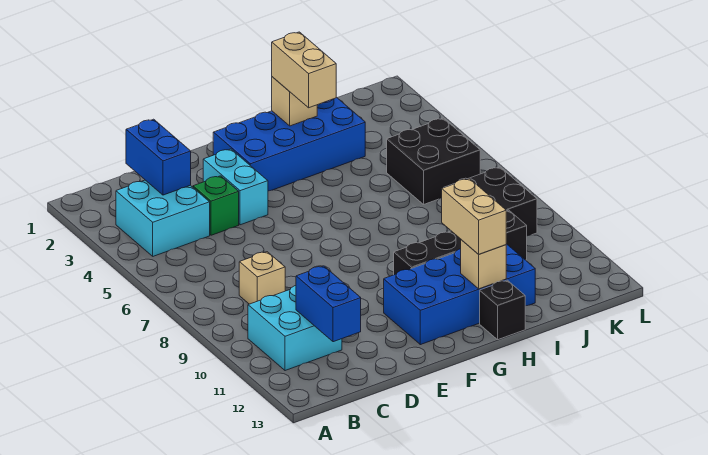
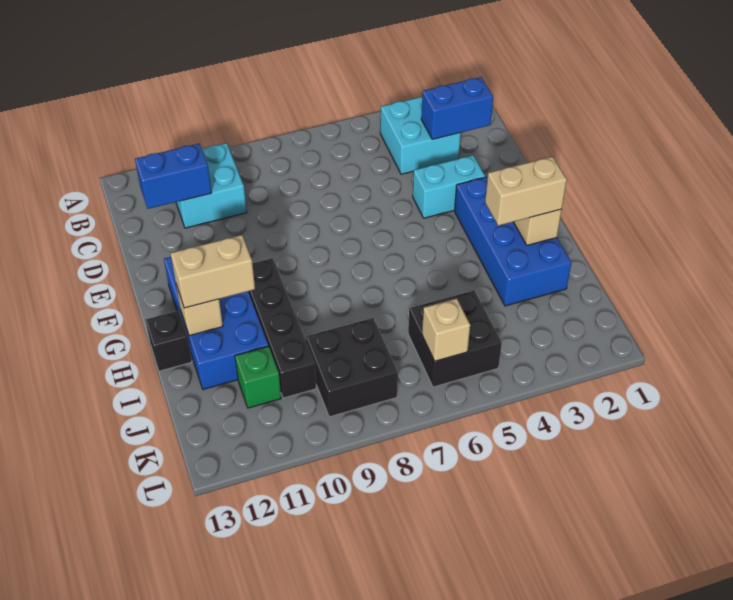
tan 1x1 brick [239,252,285,304] -> tan 1x1 brick moved to [422,298,470,361]
green 1x1 brick [193,176,239,235] -> green 1x1 brick moved to [235,346,281,408]

